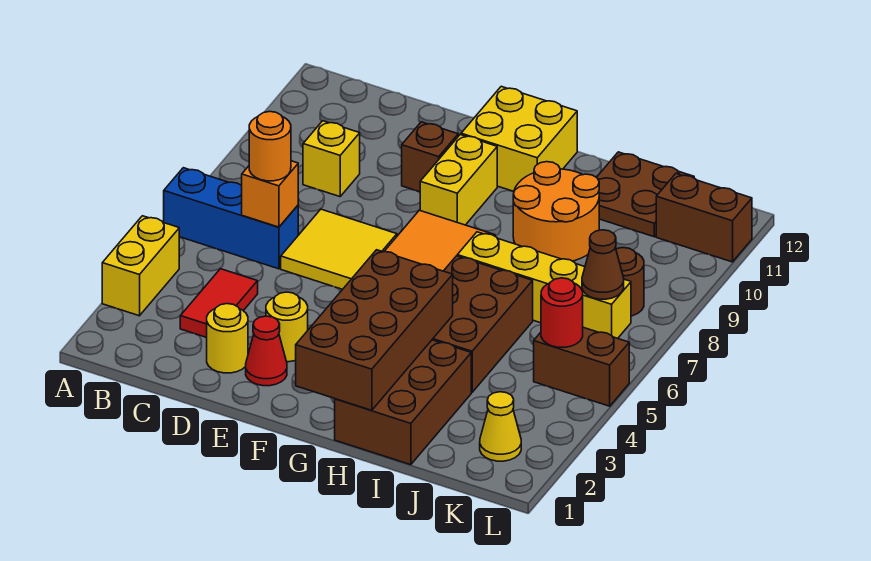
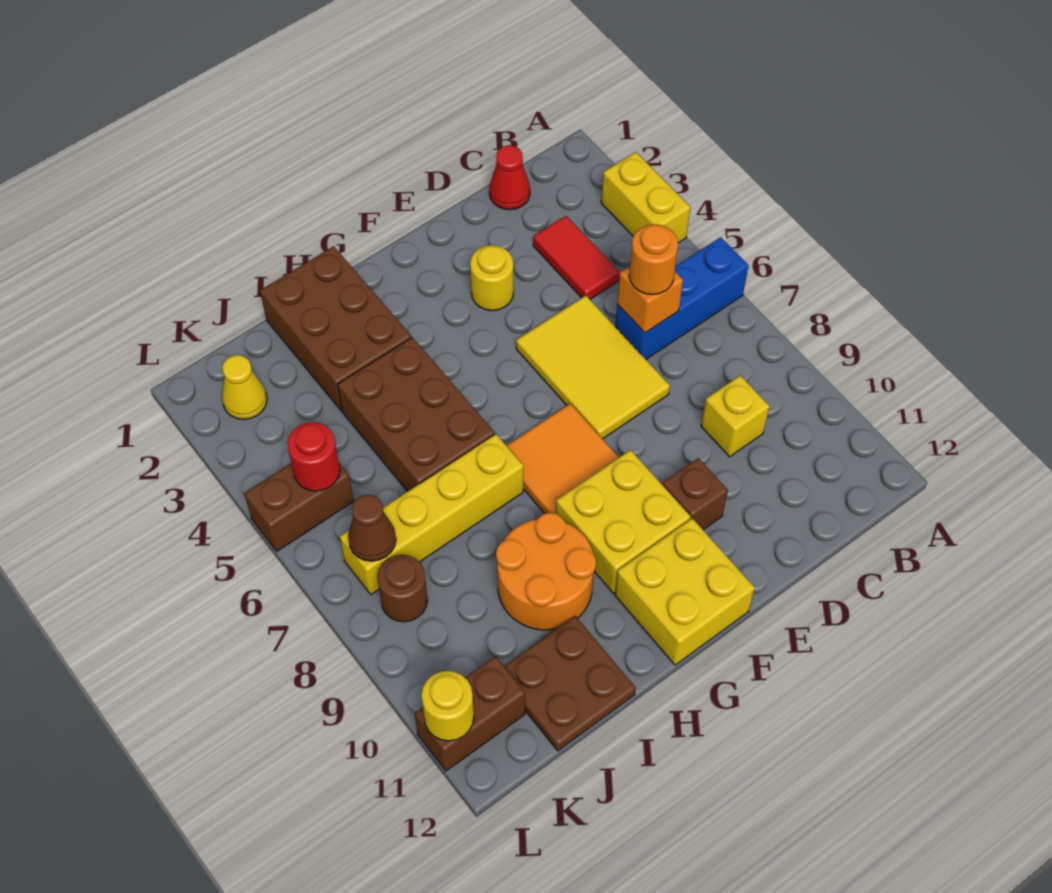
yellow 1x1 round brick [207,304,248,373] -> yellow 1x1 round brick moved to [421,671,474,741]
yellow 2x2 tile [281,209,397,289] -> yellow 2x3 tile [516,296,670,439]
red 1x1 cone [246,316,287,386] -> red 1x1 cone moved to [489,145,530,210]
yellow 1x2 brick [420,135,497,225] -> yellow 2x2 brick [556,450,691,593]
brown 2x4 brick [296,250,453,411] -> none

